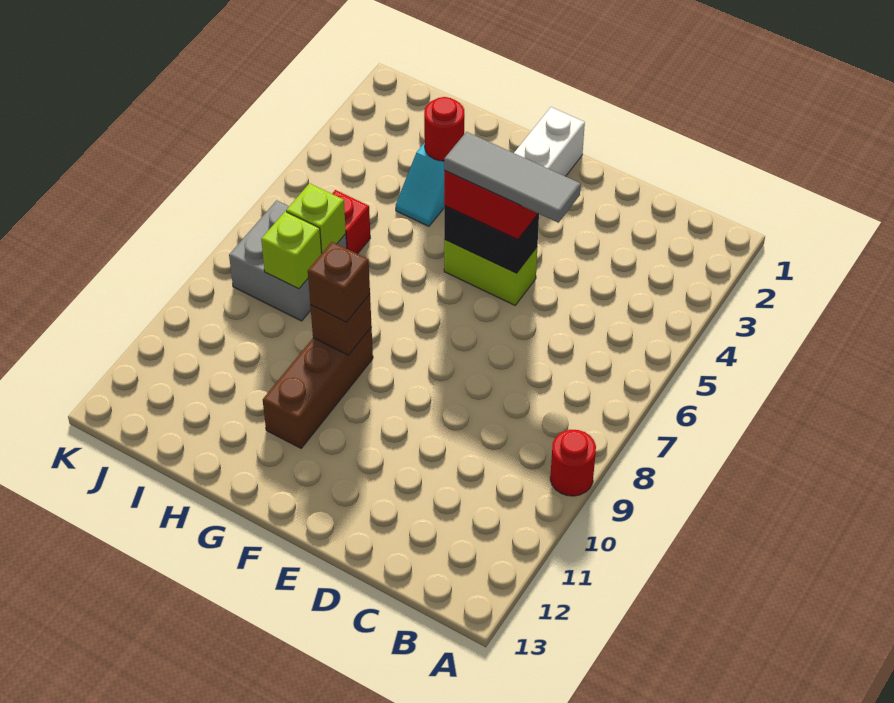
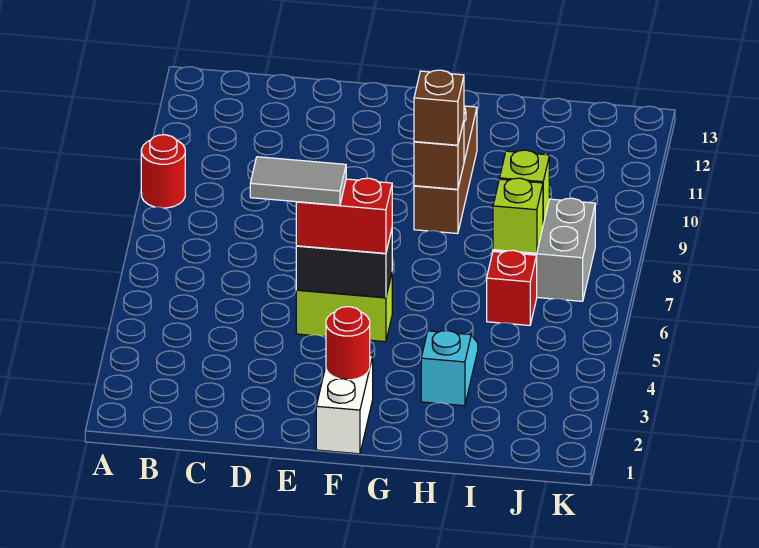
grey 1x3 tile [444,132,581,223] -> grey 1x2 tile [250,157,346,205]
red 1x1 round brick [424,97,464,161] -> red 1x1 round brick moved to [326,307,370,380]

